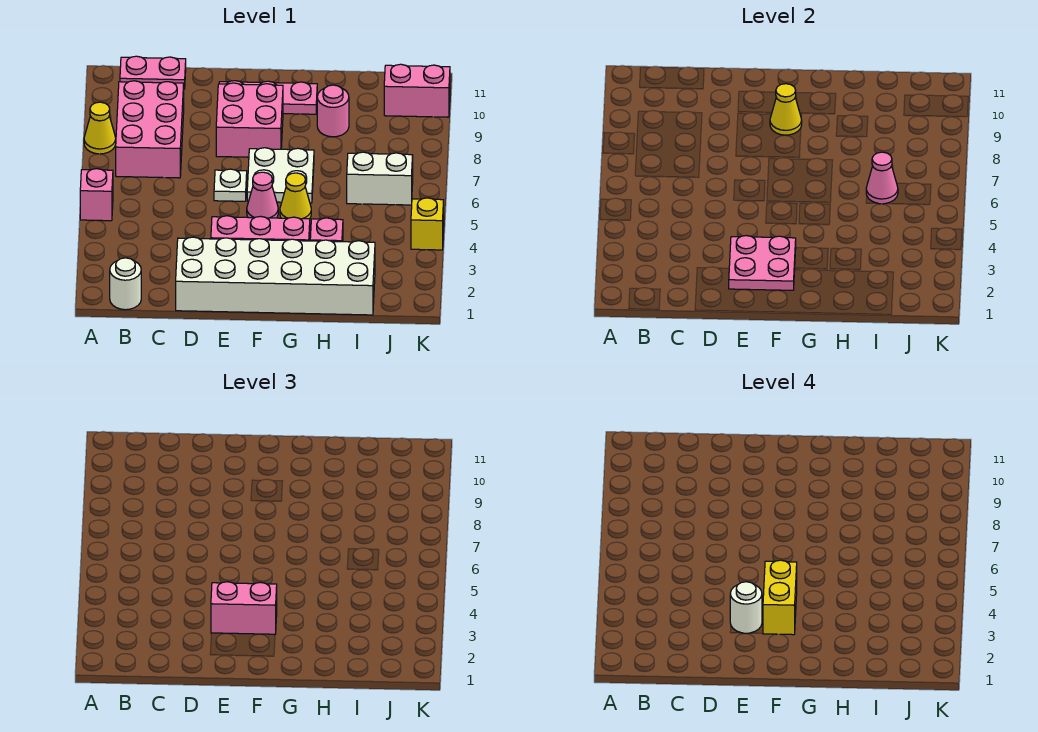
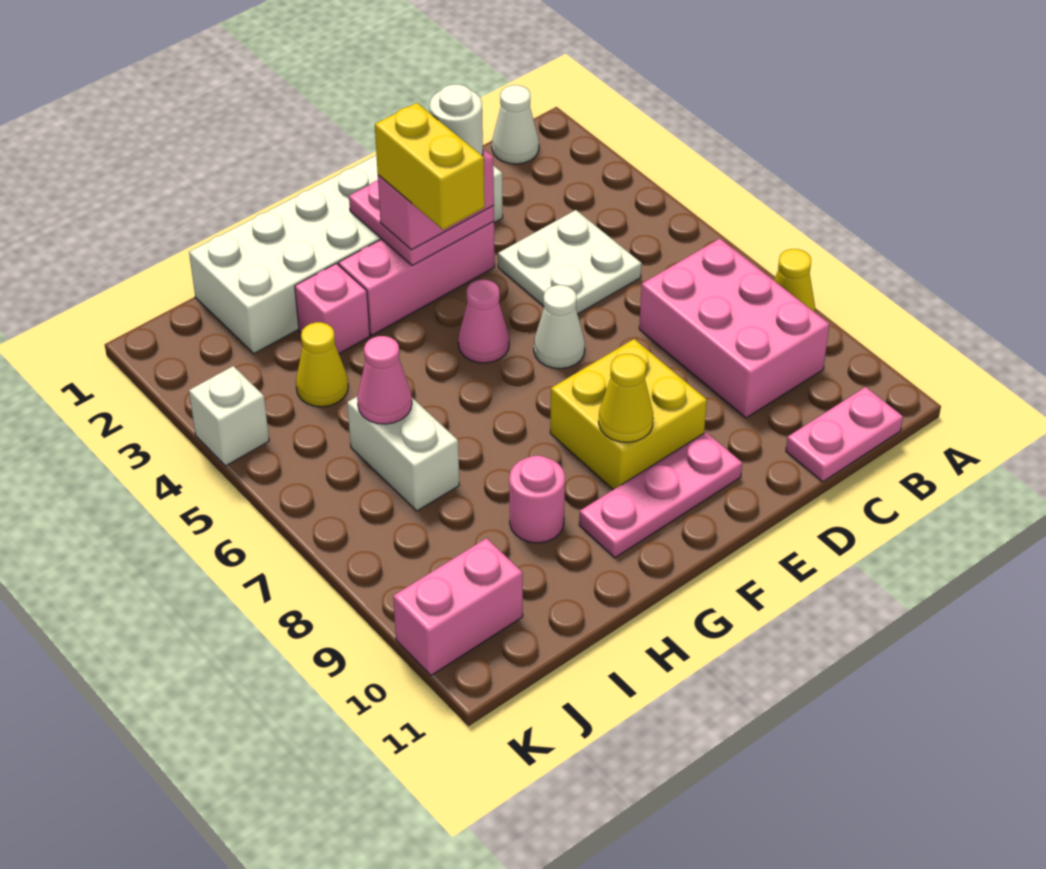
pink 1x1 brick [80,169,113,221] -> none
white 1x1 round brick [110,258,141,310] -> white 1x1 cone [492,85,539,164]
white 1x1 plate [214,169,247,201] -> white 1x1 cone [534,285,585,369]
pink 2x2 brick [216,83,283,157] -> yellow 2x2 brick [550,339,707,490]
white 2x2 plate [247,148,314,203] -> white 2x2 plate moved to [498,210,642,314]
yellow 1x1 cone [280,173,311,219] -> yellow 1x1 cone moved to [296,322,348,407]
white 1x2 brick [347,152,413,205] -> white 1x2 brick turned to [347,396,459,511]
yellow 1x1 brick [411,198,444,250] -> white 1x1 brick [189,366,269,466]

